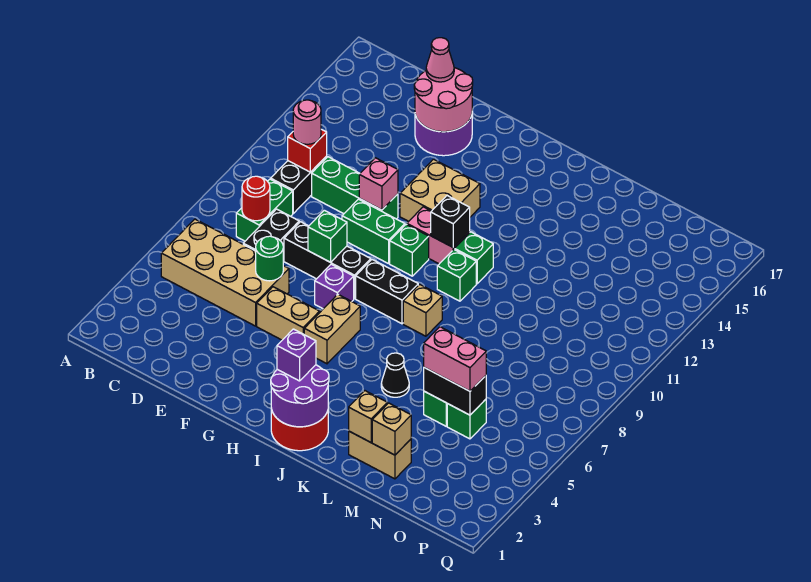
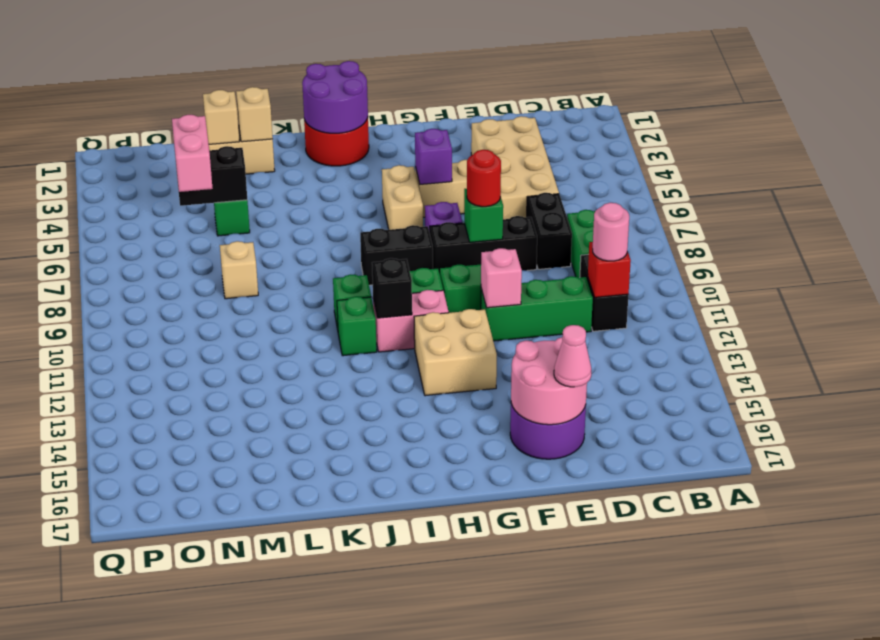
tan 2x4 brick [161,219,289,326] -> tan 2x4 brick turned to [471,116,559,219]
red 1x1 round brick [242,176,270,221] -> red 1x1 round brick moved to [467,150,501,207]
green 1x1 round brick [256,236,283,281] -> none
purple 1x1 brick [277,329,316,381] -> purple 1x1 brick moved to [415,129,452,184]
tan 1x1 brick [403,284,442,336] -> tan 1x1 brick moved to [220,241,258,299]
black 1x1 cone [381,353,409,397] -> none
pink 1x2 brick [424,327,486,391] -> pink 1x2 brick turned to [172,115,213,192]
green 1x1 brick [447,399,486,439] -> none

